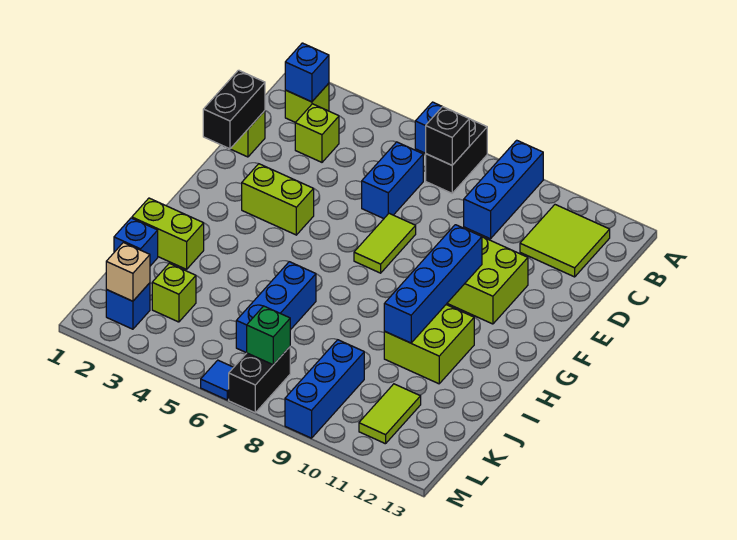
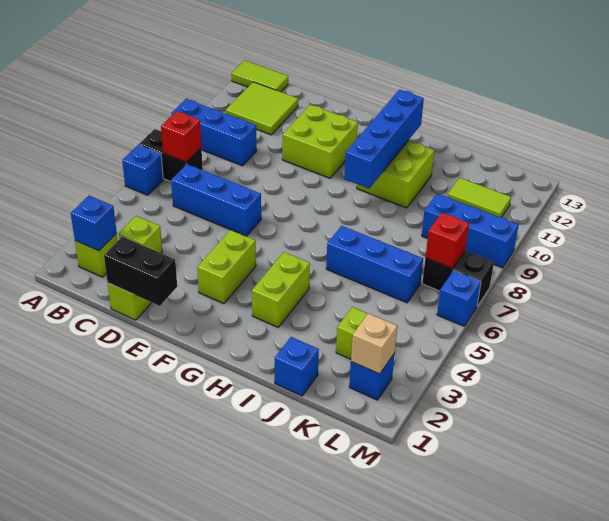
black 1x1 brick [426,107,469,165] -> red 1x1 brick [161,111,201,162]
blue 1x2 brick [362,142,423,219] -> blue 1x3 brick [171,164,261,236]
lime 1x2 tile [354,213,416,273] -> lime 1x2 tile moved to [231,60,288,92]
blue 1x4 brick [384,225,482,343] -> blue 1x4 brick turned to [344,90,424,188]
lime 1x2 brick [132,198,204,269] -> lime 1x2 brick moved to [252,252,310,327]
green 1x1 brick [247,306,290,365] -> red 1x1 brick [425,213,469,268]
blue 1x1 tile [201,360,234,400] -> blue 1x1 brick [437,270,481,326]

